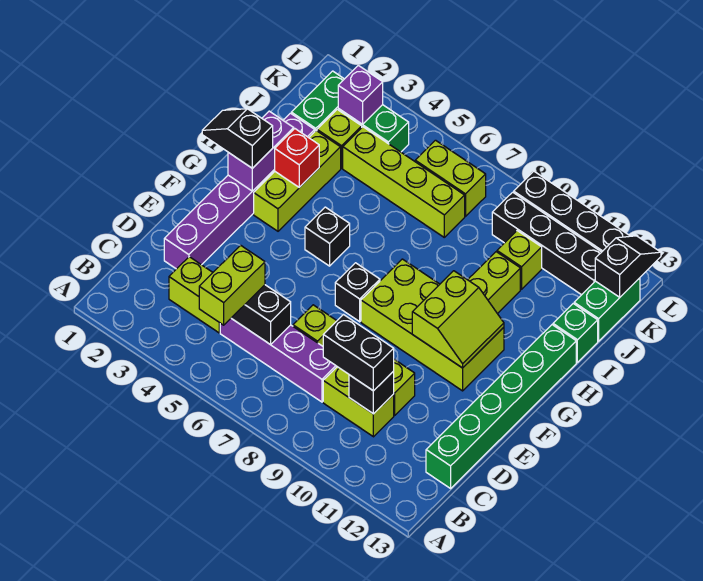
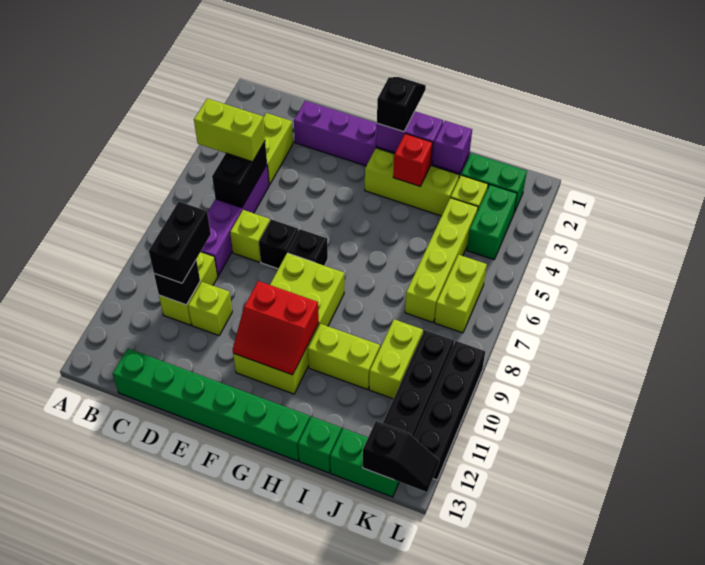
lime 2x2 slope [412,271,504,368] -> red 2x2 slope [233,281,319,375]
black 1x1 brick [305,207,350,266] -> black 1x1 brick moved to [259,219,298,269]
lime 1x1 brick [497,231,542,289] -> lime 1x2 brick [369,319,423,399]
purple 1x1 brick [338,65,383,124] -> purple 1x1 brick moved to [433,121,472,173]

